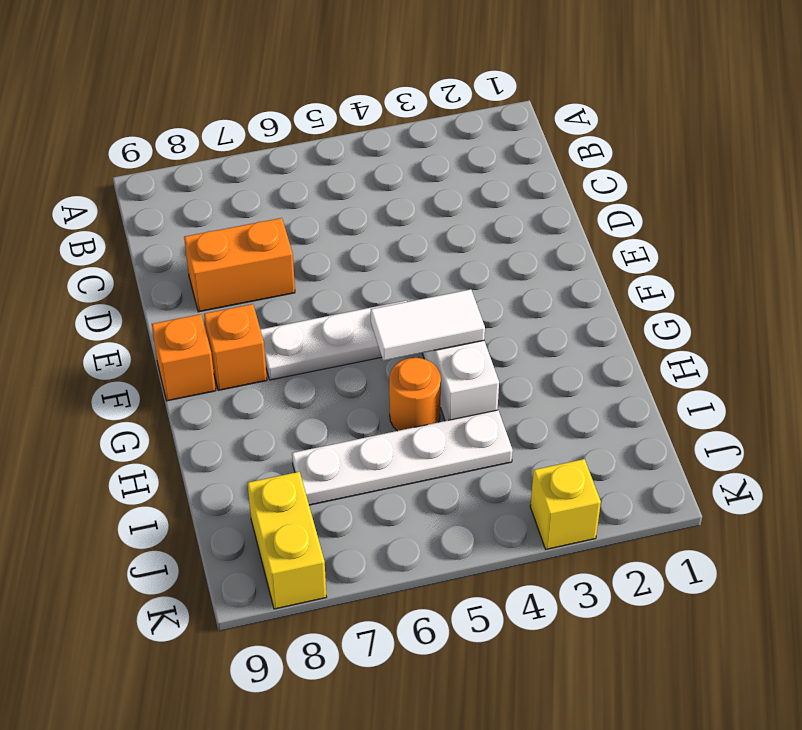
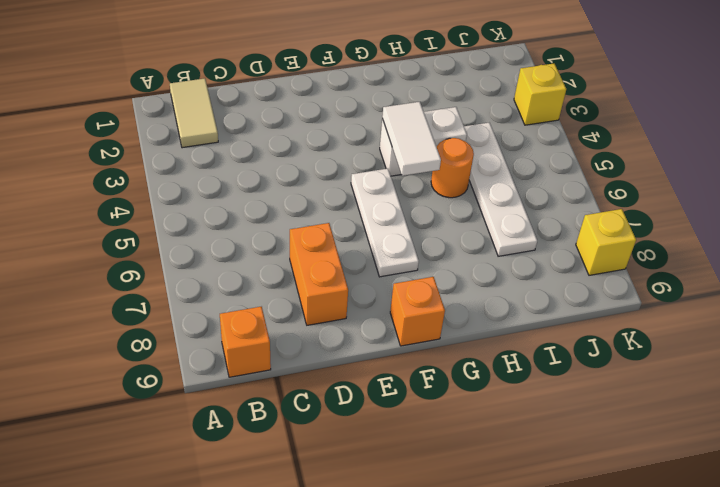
none -> tan 1x2 tile [170,78,218,148]
orange 1x1 brick [204,304,267,390] -> orange 1x1 brick moved to [220,307,271,377]
yellow 1x2 brick [248,472,326,609] -> yellow 1x1 brick [576,209,636,275]

